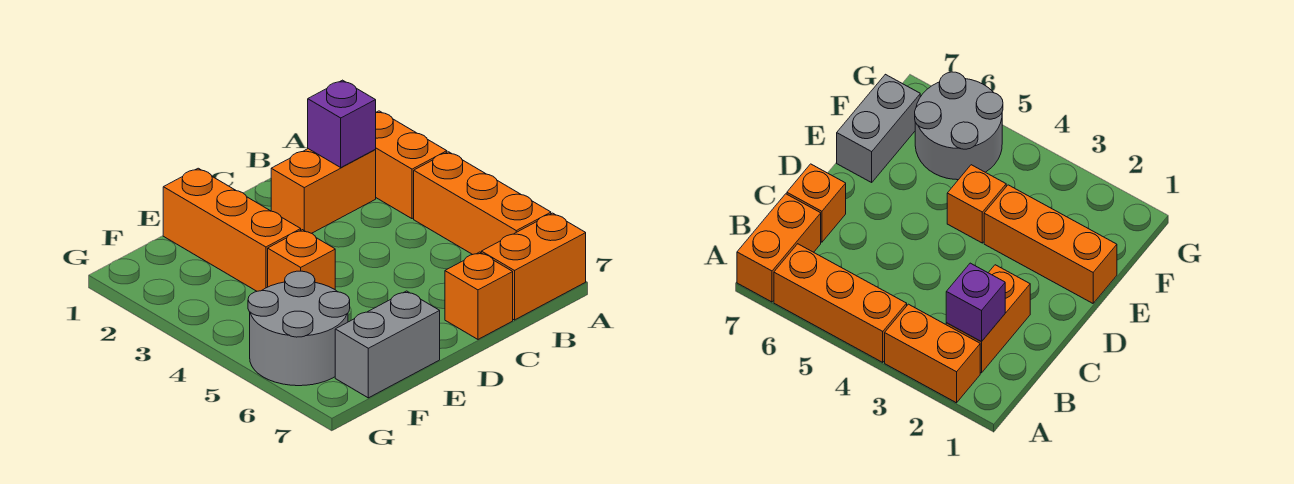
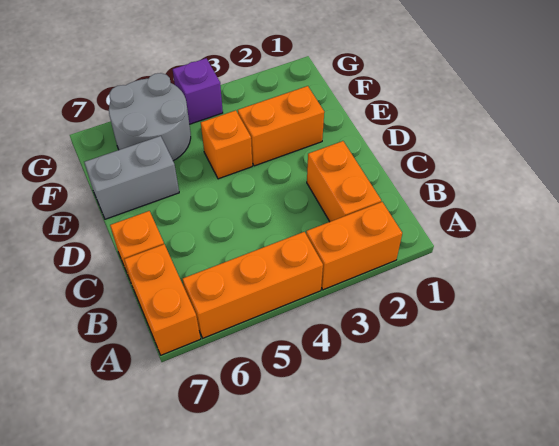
purple 1x1 brick [308,80,376,167] -> purple 1x1 brick moved to [173,58,223,124]
orange 1x3 brick [163,168,301,291] -> orange 1x2 brick [238,86,324,166]
grey 1x2 brick [335,291,440,398] -> grey 1x2 brick turned to [84,136,179,219]

